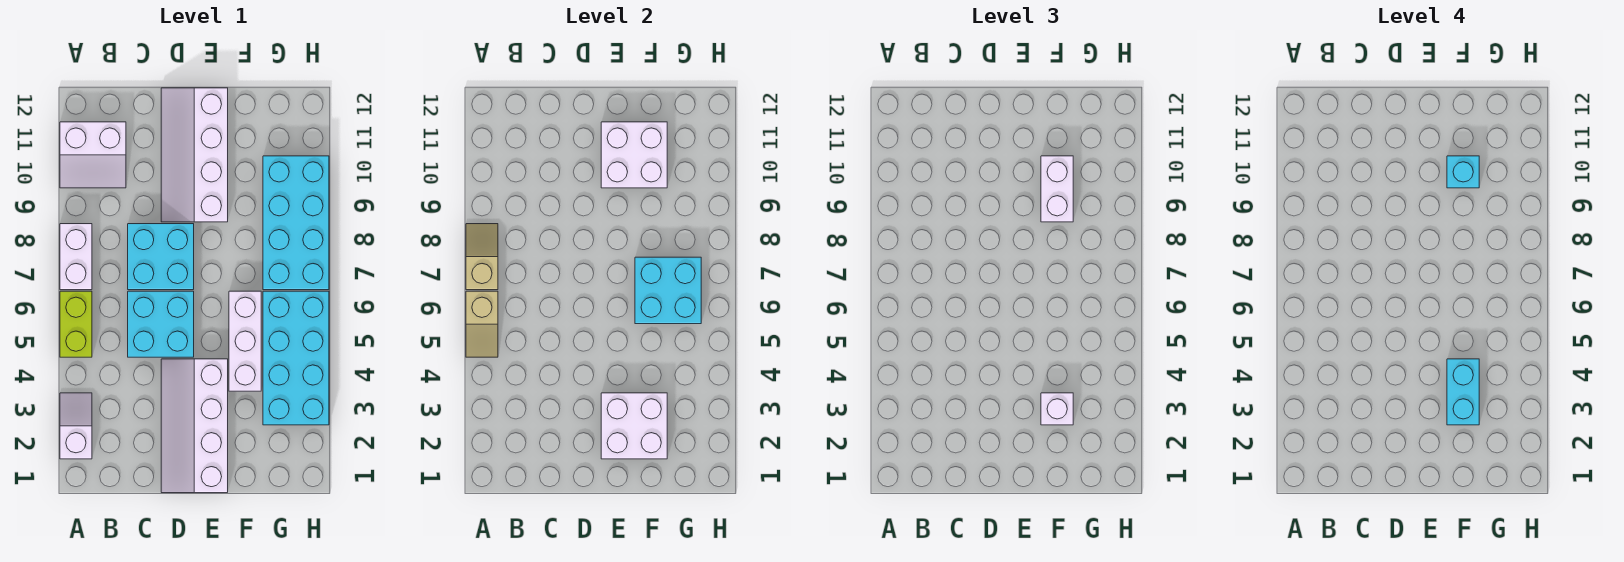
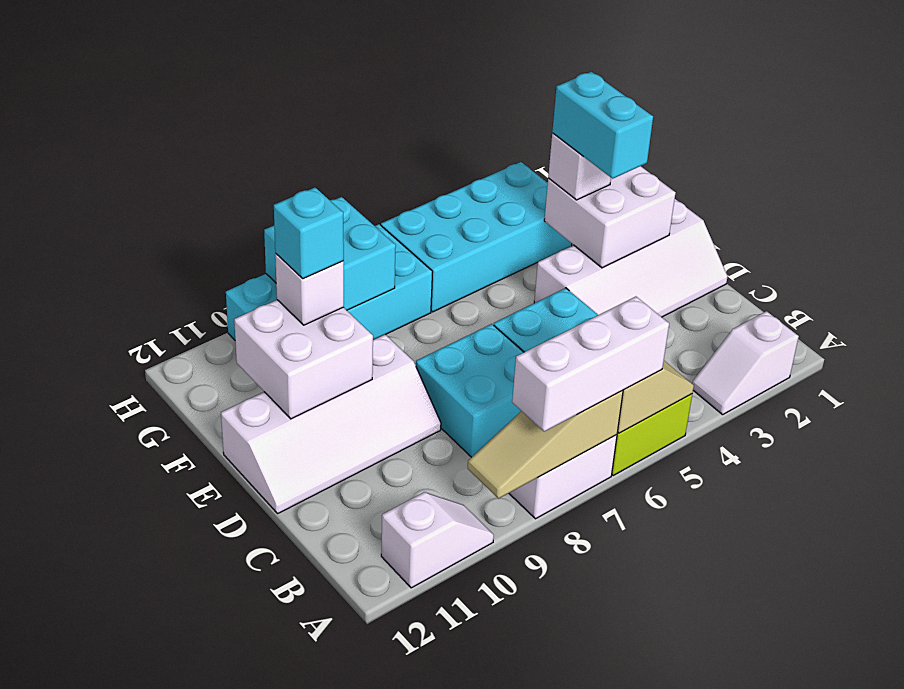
tan 1x2 slope [466,224,498,290] -> tan 1x3 slope [468,390,623,498]
white 2x2 slope [60,122,126,188] -> white 1x2 slope [381,492,494,588]
cyan 1x2 brick [1447,359,1479,425] -> cyan 1x2 brick turned to [552,72,653,179]
white 1x3 brick [229,291,261,391] -> white 1x3 brick moved to [512,297,669,431]
cyan 2x2 brick [635,257,701,324] -> cyan 2x2 brick moved to [264,197,396,310]
white 1x2 brick [1041,156,1073,222] -> white 1x1 brick [275,254,344,325]

